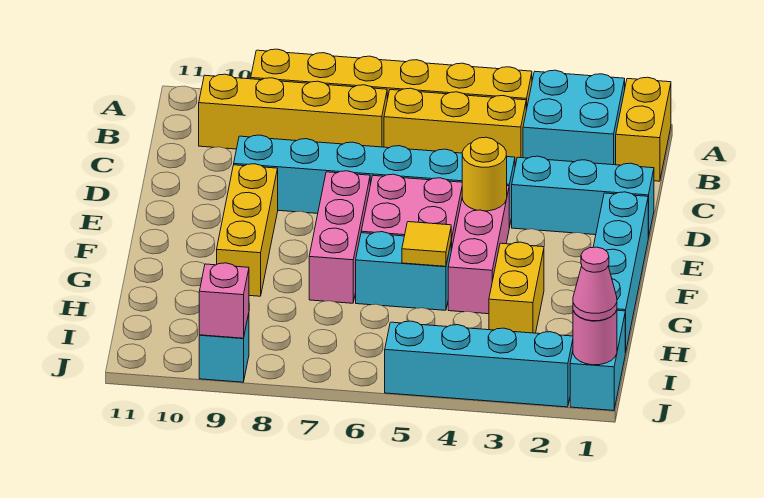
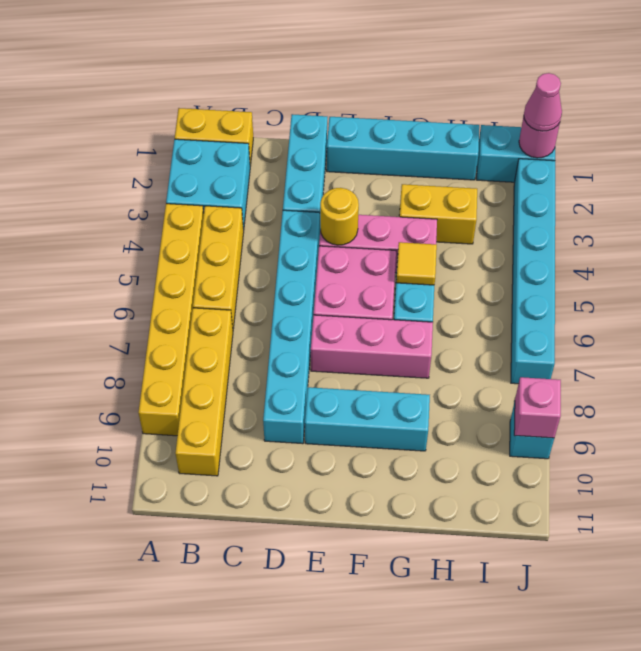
yellow 1x3 brick [217,164,278,296] -> cyan 1x3 brick [305,387,430,451]
cyan 1x4 brick [385,321,573,407] -> cyan 1x6 brick [511,159,555,384]

